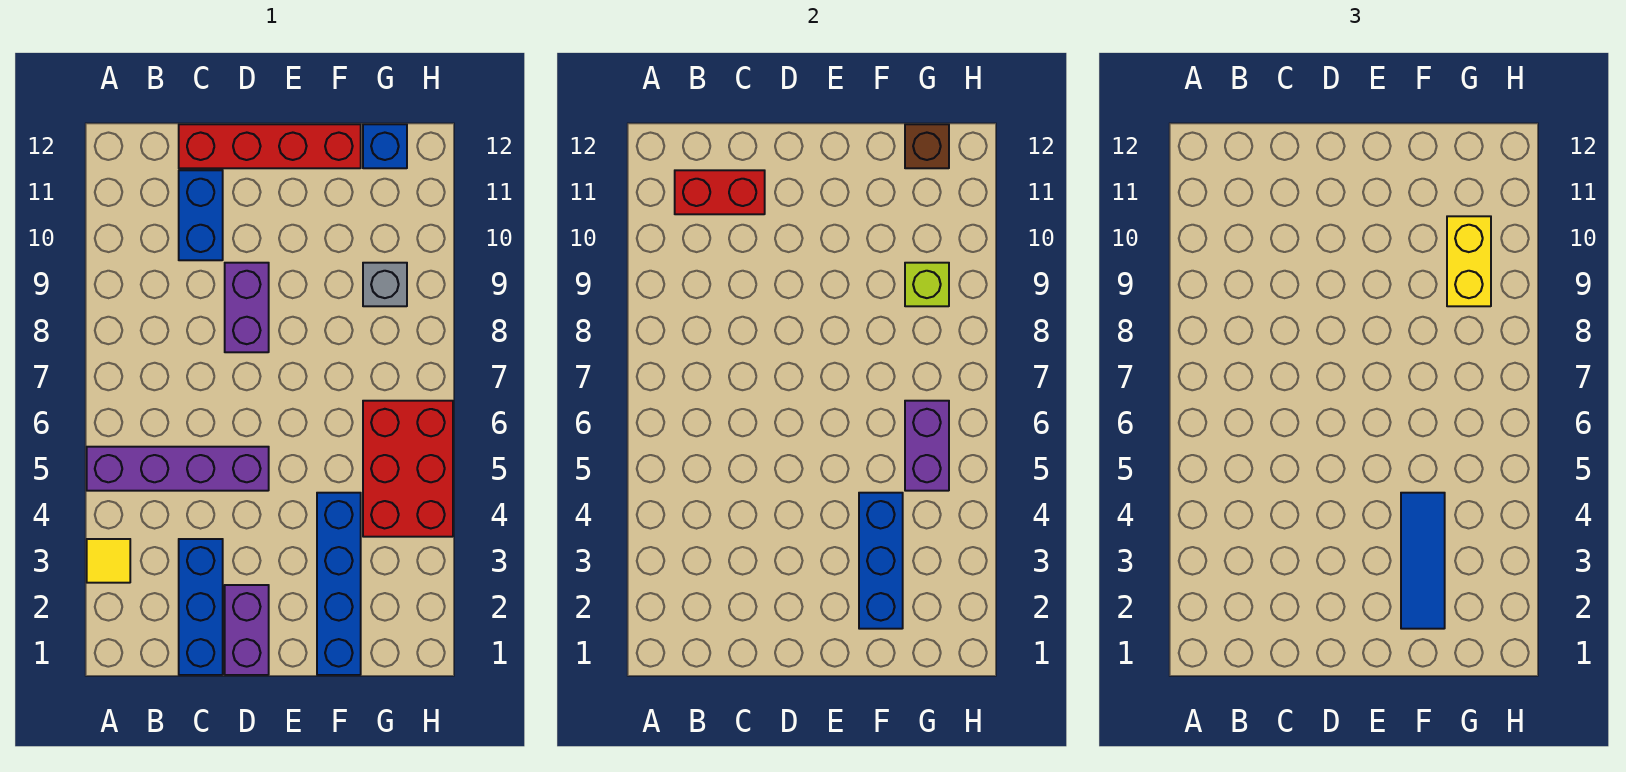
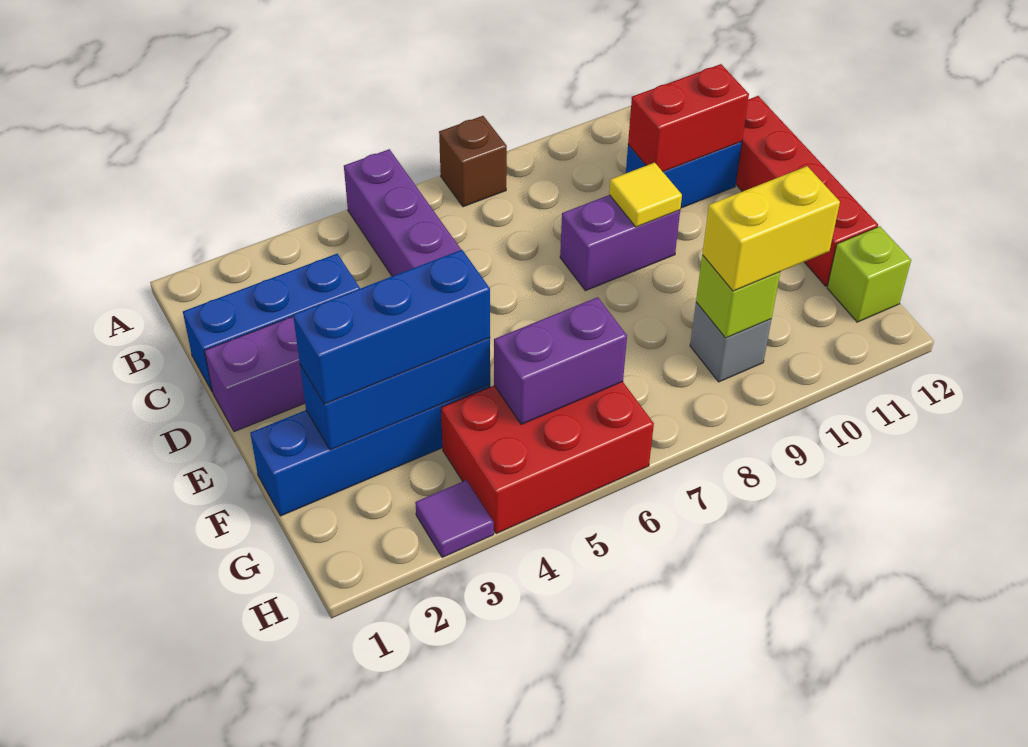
yellow 1x1 tile [87,539,130,583] -> yellow 1x1 tile moved to [609,163,682,227]
red 1x2 brick [675,170,765,214] -> red 1x2 brick turned to [628,64,749,172]
blue 1x3 tile [1401,493,1445,629] -> blue 1x3 brick [293,250,490,404]
blue 1x1 brick [363,124,407,168] -> lime 1x1 brick [827,226,911,322]
brown 1x1 brick [905,124,949,168] -> brown 1x1 brick moved to [439,116,507,207]
none -> purple 1x1 tile [415,480,494,558]

